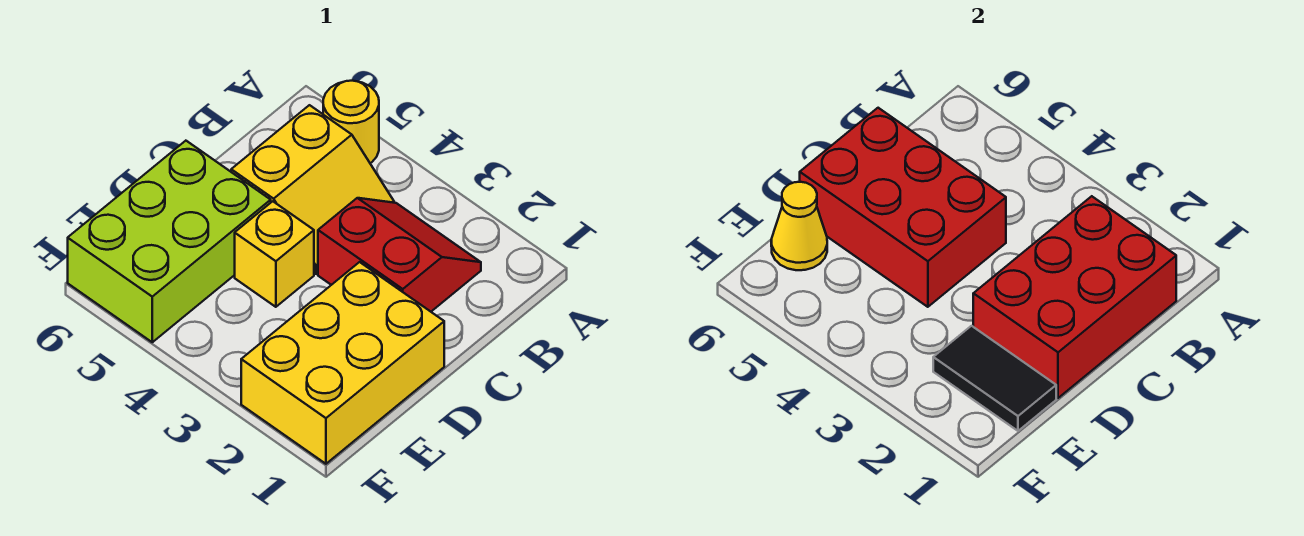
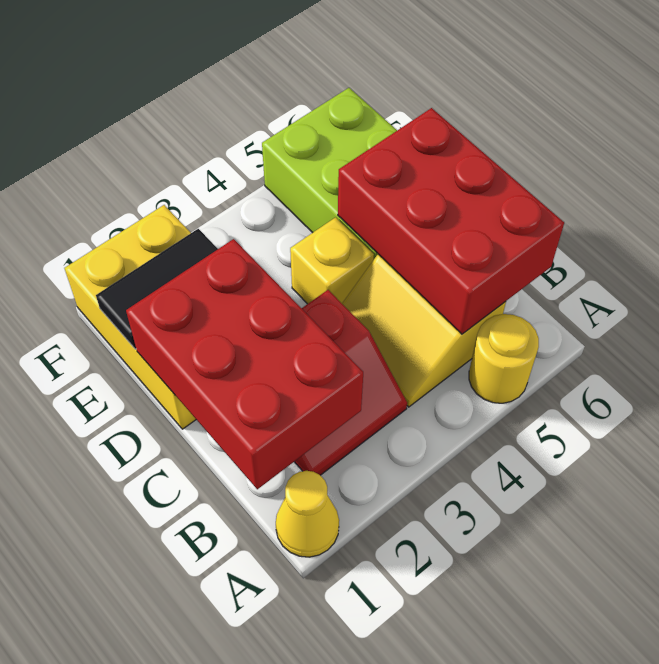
red 2x3 brick [800,108,1006,307] -> red 2x3 brick turned to [338,108,564,334]
yellow 1x1 cone [771,182,827,270] -> yellow 1x1 cone moved to [276,471,339,557]

